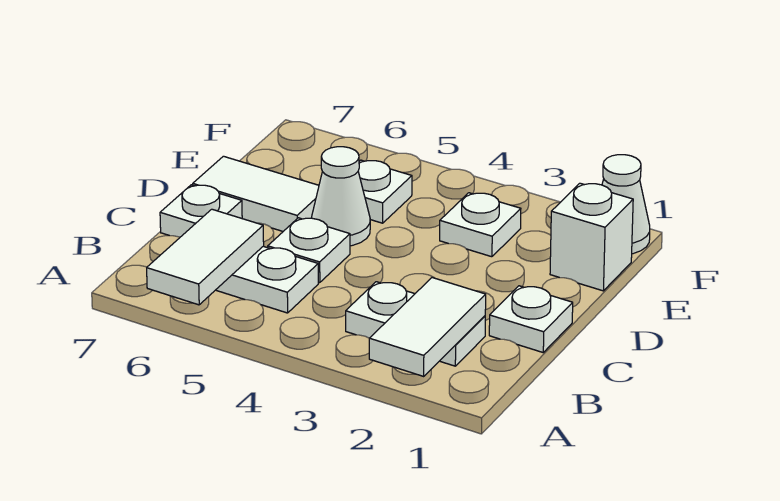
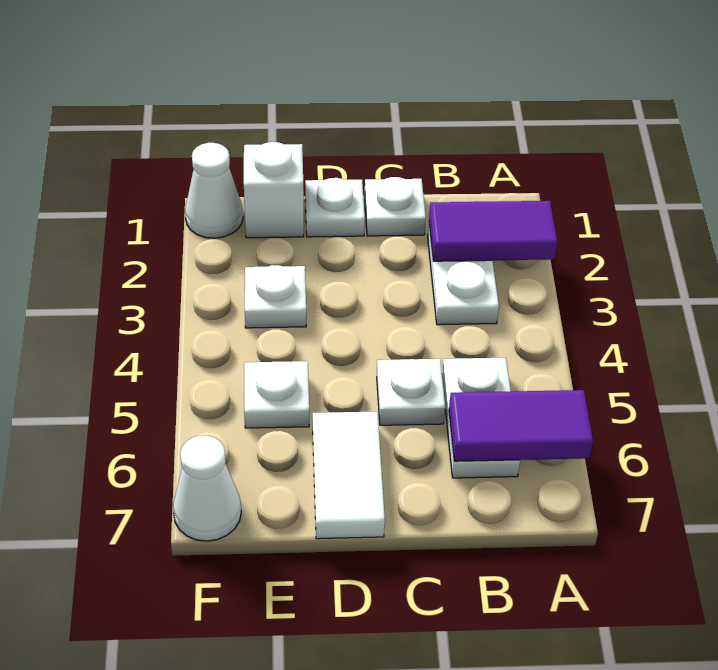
white 1x2 tile [369,278,486,376] -> purple 1x2 tile [429,201,558,261]
white 1x2 tile [147,209,264,305] -> purple 1x2 tile [449,390,593,461]
white 1x1 plate [160,185,242,237] -> white 1x1 plate moved to [305,178,365,237]
white 1x1 cone [312,147,370,246] -> white 1x1 cone moved to [173,435,241,541]

